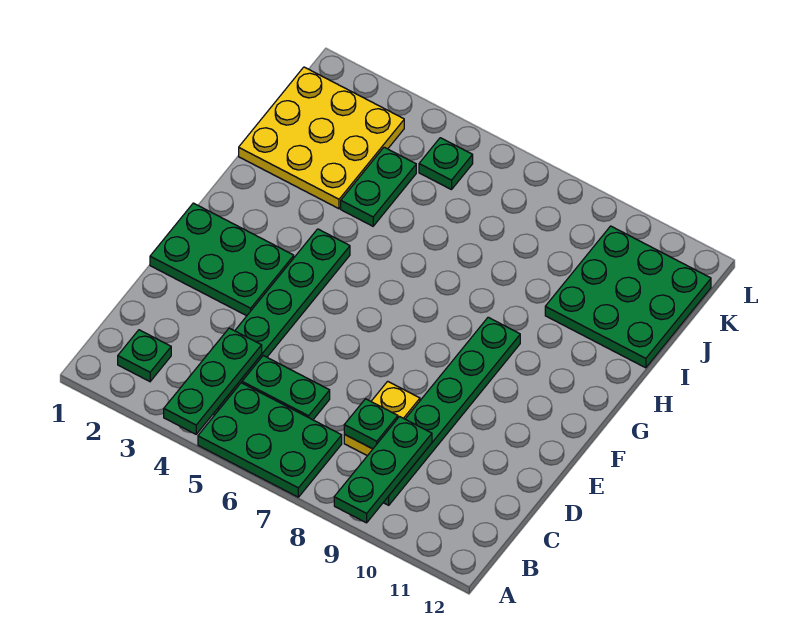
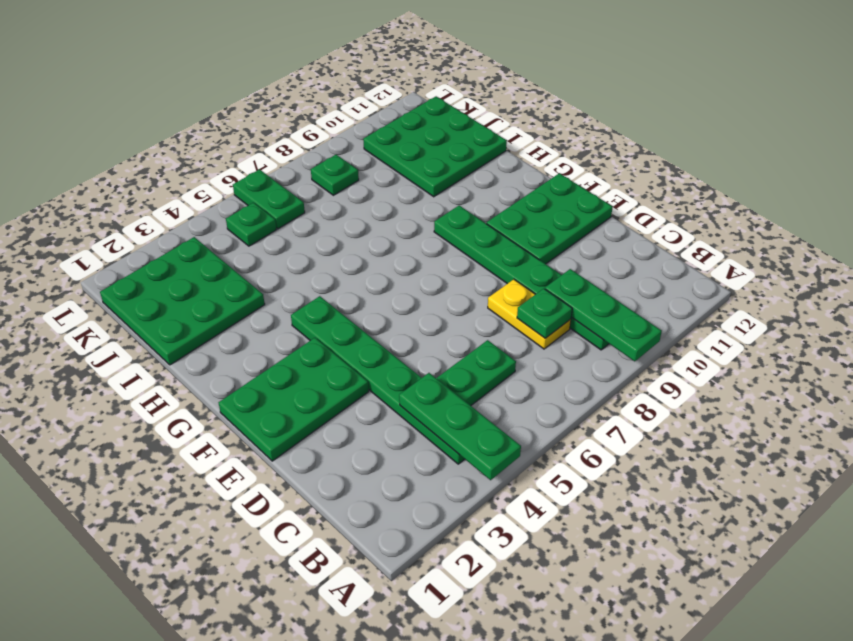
green 2x3 plate [198,383,342,497] -> green 2x3 plate moved to [486,173,613,264]
green 1x1 plate [118,330,171,381] -> green 1x1 plate moved to [311,155,359,195]
yellow 3x3 plate [239,67,404,209] -> green 3x3 plate [100,237,265,365]
green 1x2 plate [341,147,416,226] -> green 1x2 plate moved to [233,169,305,229]

